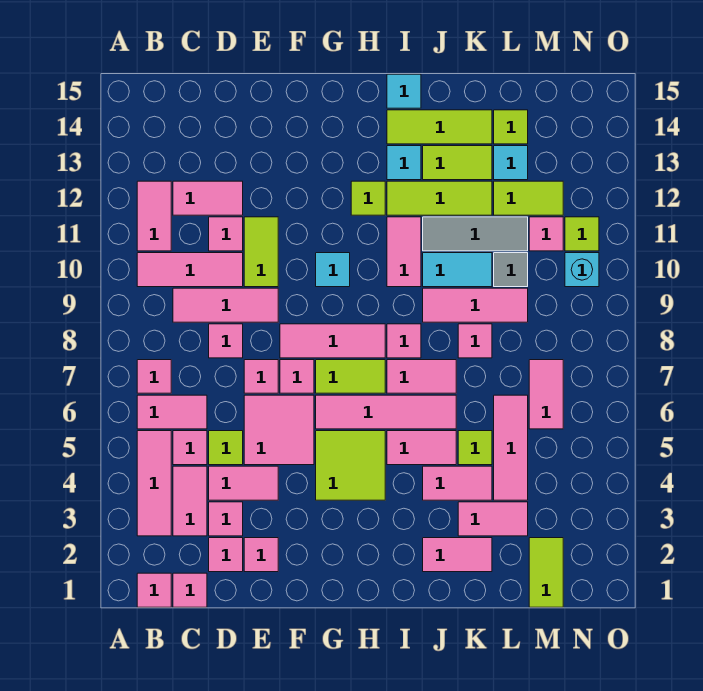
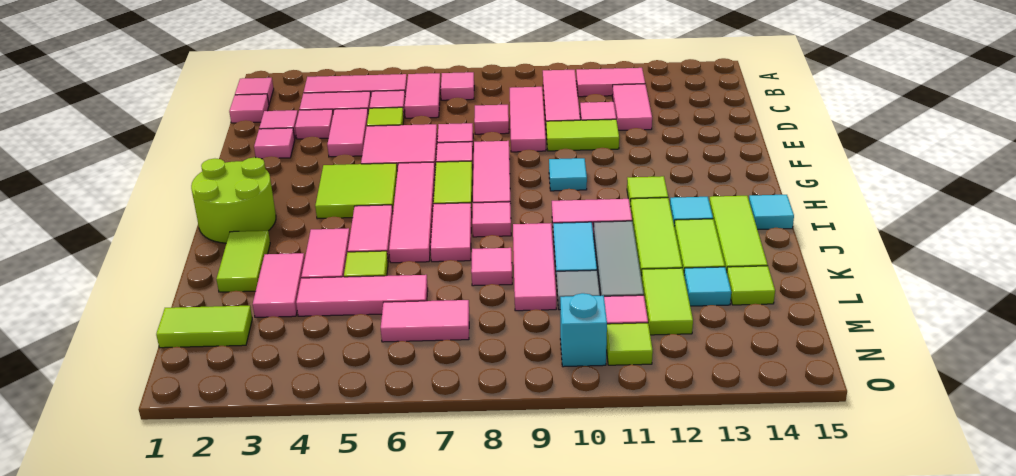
none -> lime 2x2 round brick [191,157,276,243]
pink 1x2 tile [423,538,492,572] -> lime 1x2 tile [216,231,270,292]

